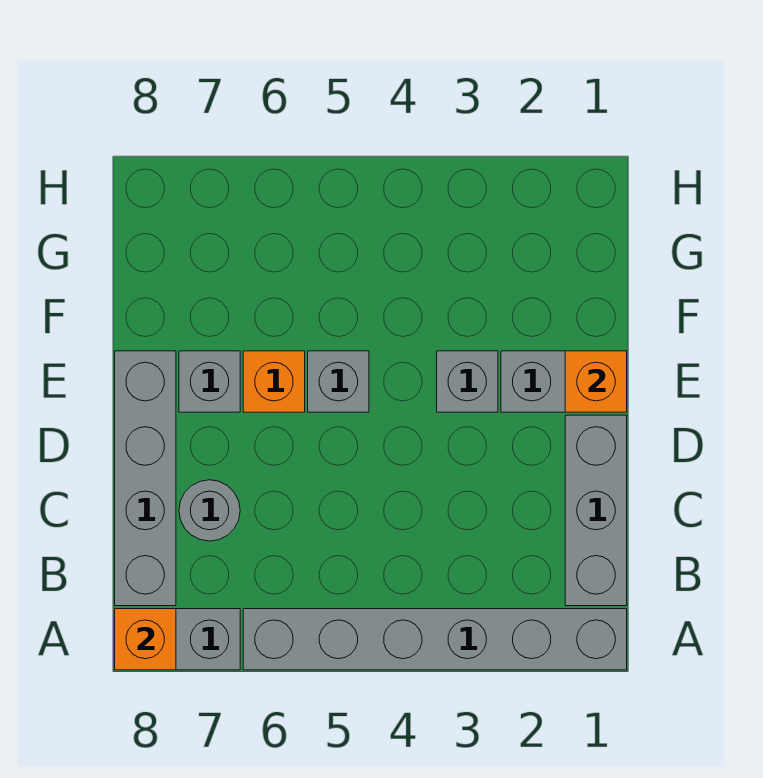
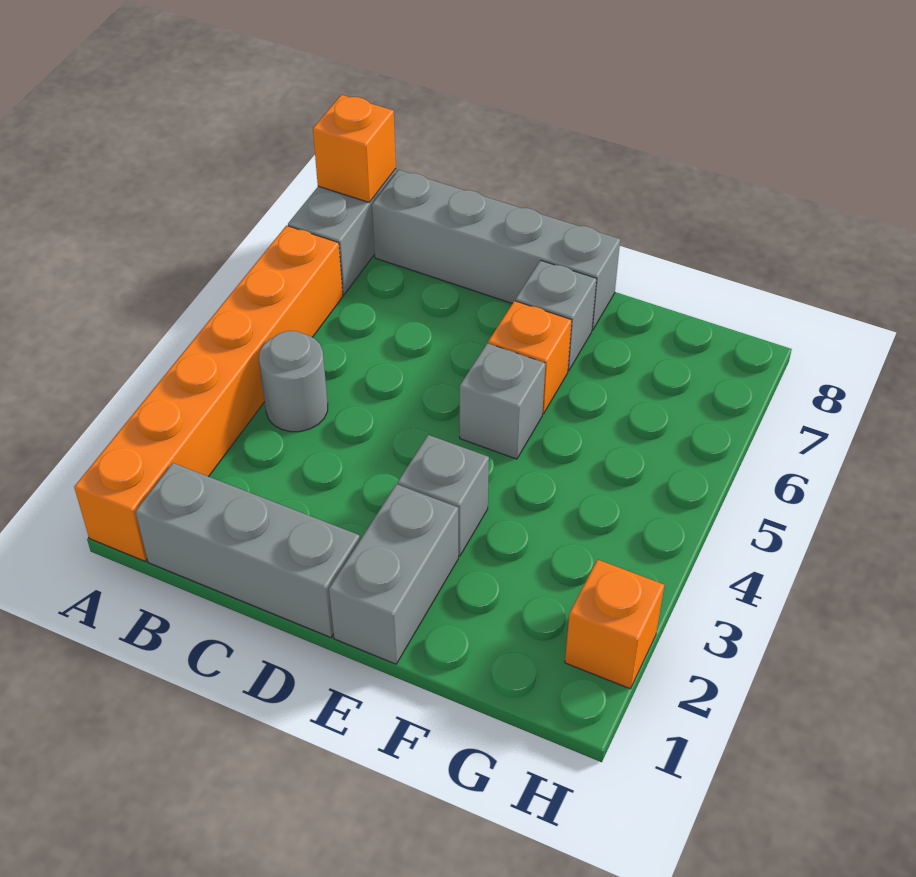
grey 1x6 brick [243,609,627,670] -> orange 1x6 brick [74,226,343,561]
grey 1x1 round brick [179,480,240,541] -> grey 1x1 round brick moved to [259,331,328,432]
orange 1x1 brick [565,351,627,412] -> orange 1x1 brick moved to [565,560,664,689]

